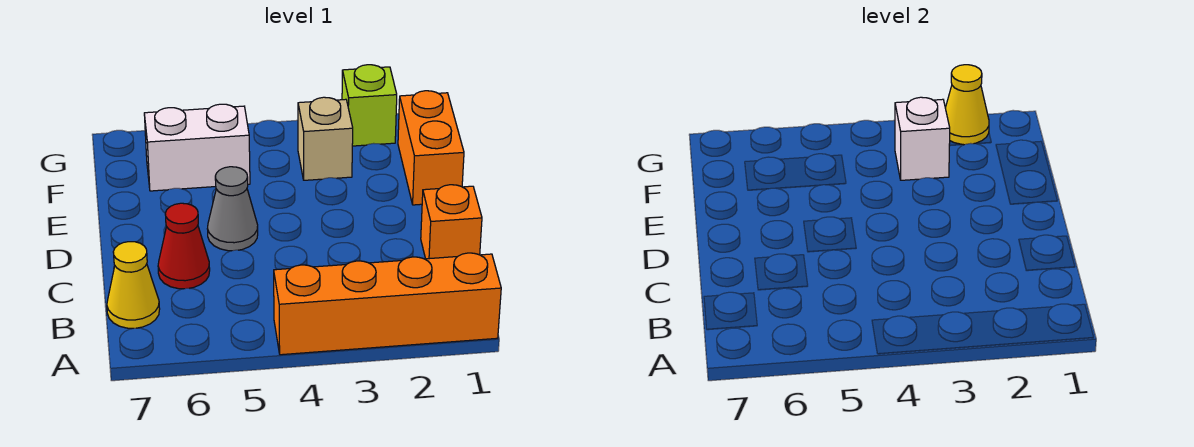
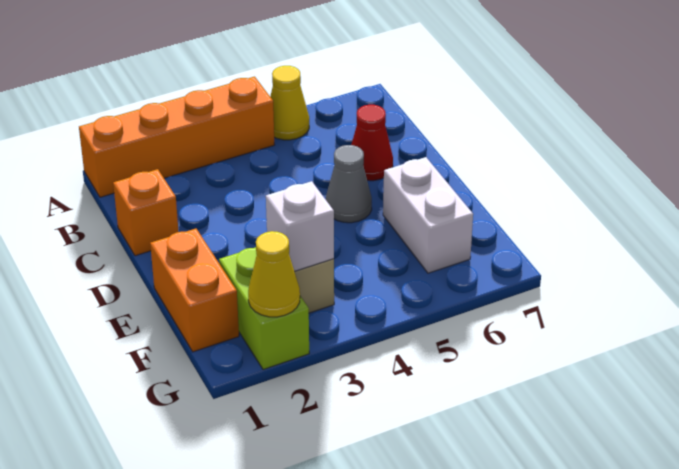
yellow 1x1 cone [107,242,160,328] -> yellow 1x1 cone moved to [270,66,309,140]
white 1x2 brick [144,104,250,191] -> white 1x2 brick turned to [383,157,473,273]
lime 1x1 brick [342,65,397,146] -> lime 1x2 brick [219,247,309,370]

